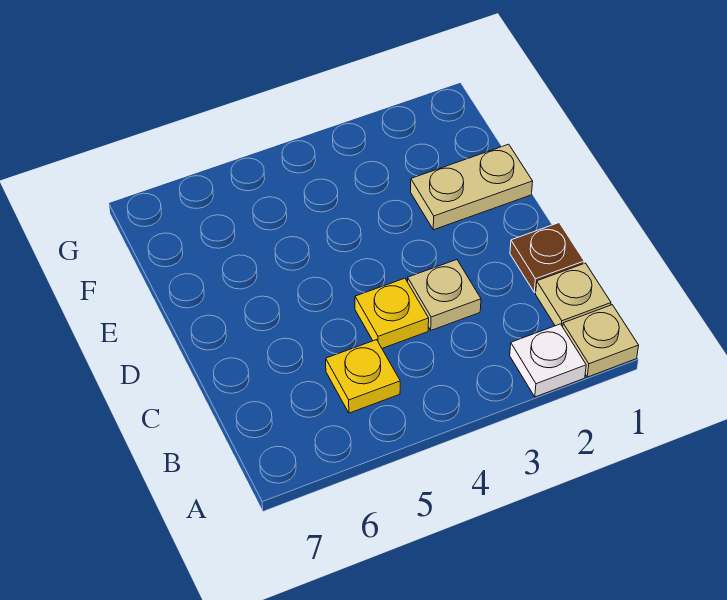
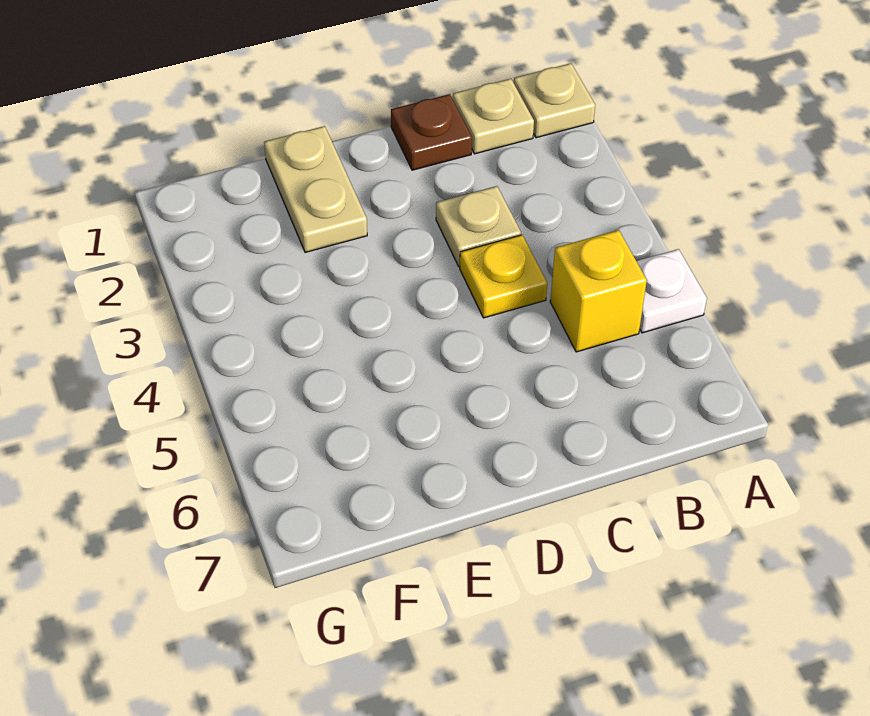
white 1x1 plate [510,324,586,397] -> white 1x1 plate moved to [637,249,707,333]
yellow 1x1 plate [326,340,400,413] -> yellow 1x1 brick [550,230,647,352]

